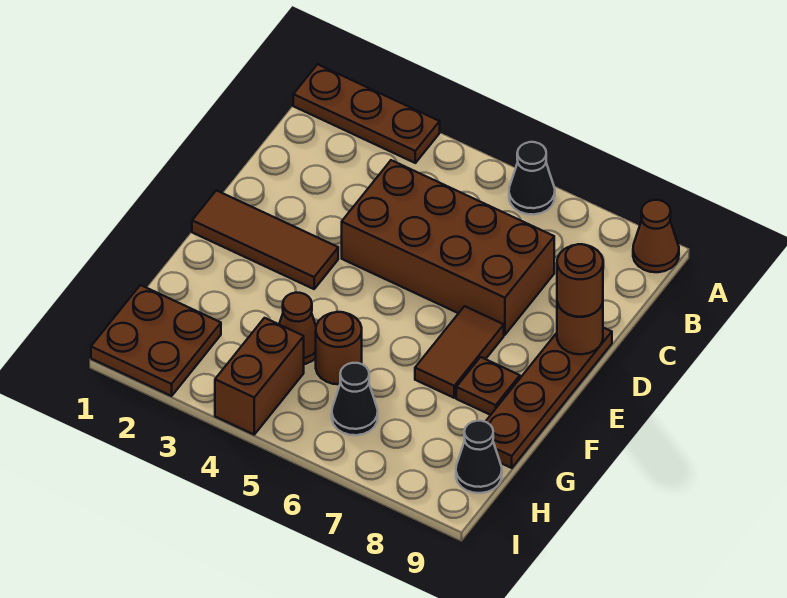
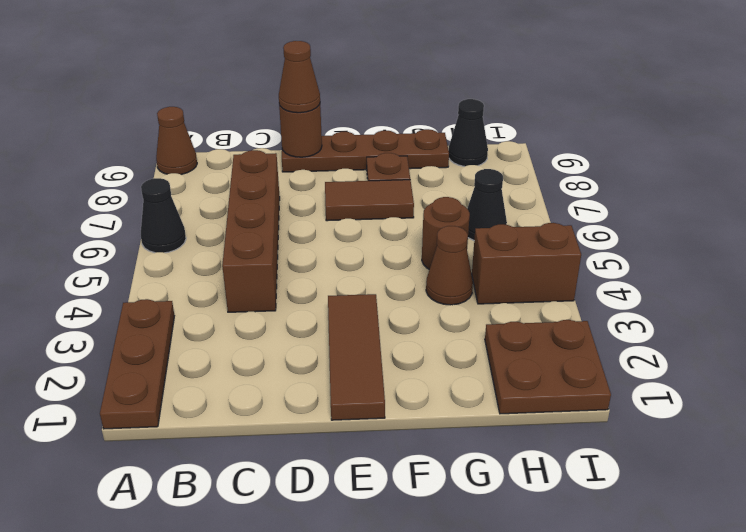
brown 2x4 brick [342,160,554,335] -> brown 1x4 brick [222,150,280,312]
brown 1x1 round brick [557,244,603,317] -> brown 1x1 cone [279,41,320,113]

